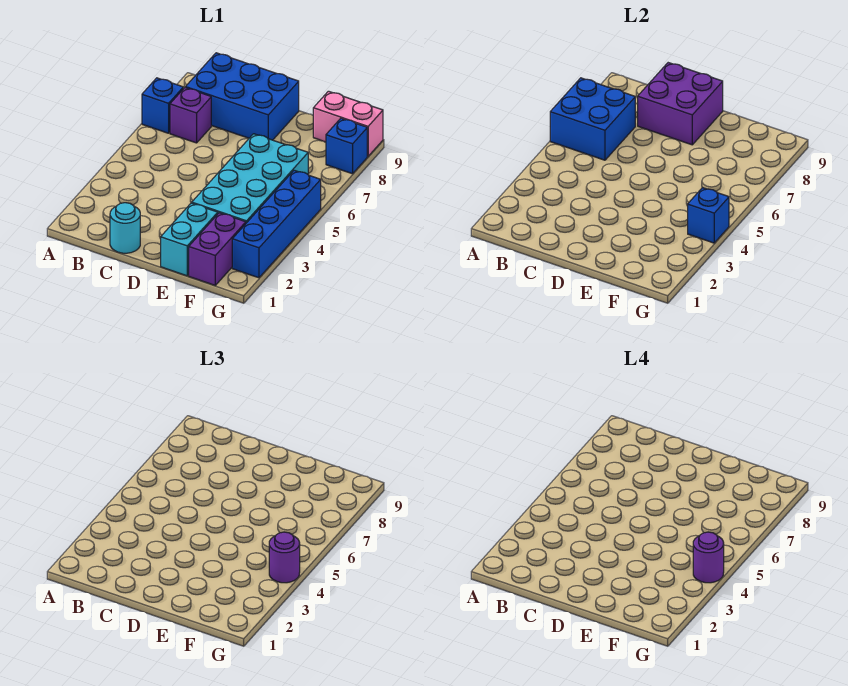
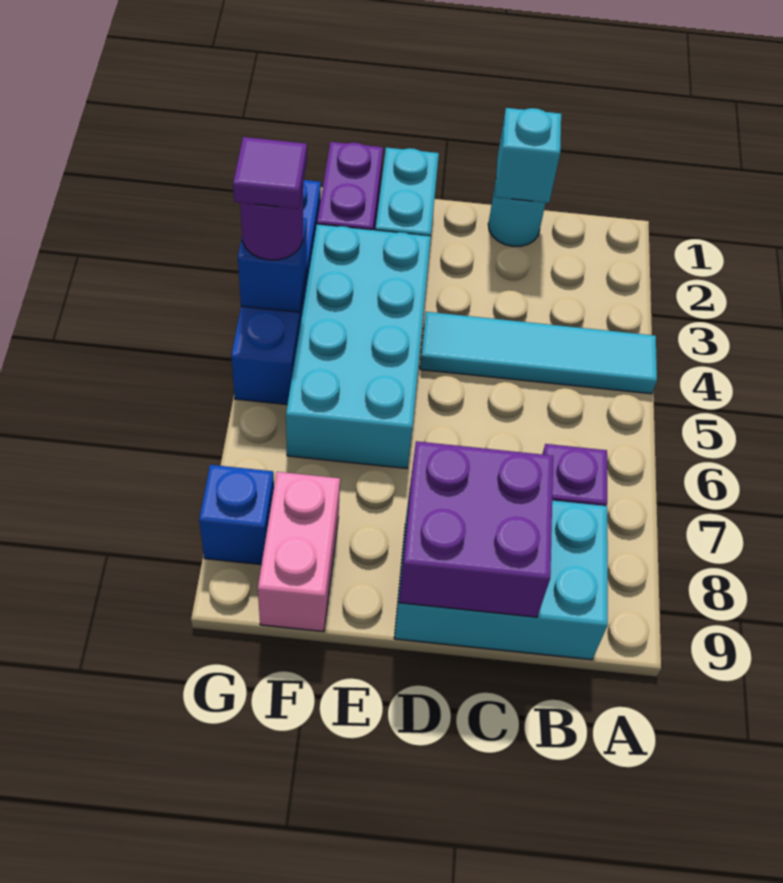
none -> cyan 1x4 tile [420,312,657,394]
blue 2x2 brick [550,78,635,160] -> none
blue 1x1 brick [142,78,183,133] -> none
blue 2x3 brick [186,53,299,140] -> cyan 2x3 brick [394,491,608,660]
none -> cyan 1x1 brick [495,108,561,203]
pink 1x2 brick [313,91,383,156] -> pink 1x2 brick turned to [258,472,340,632]
purple 1x1 round brick [693,532,724,583] -> purple 1x1 tile [233,137,307,209]

